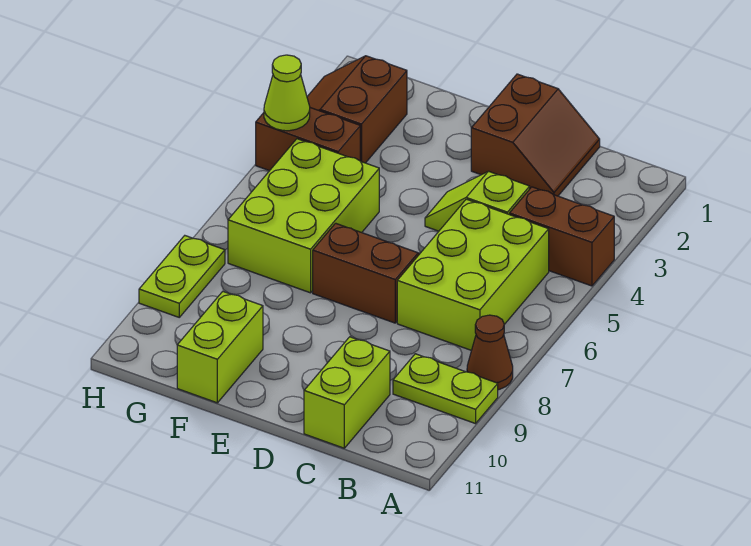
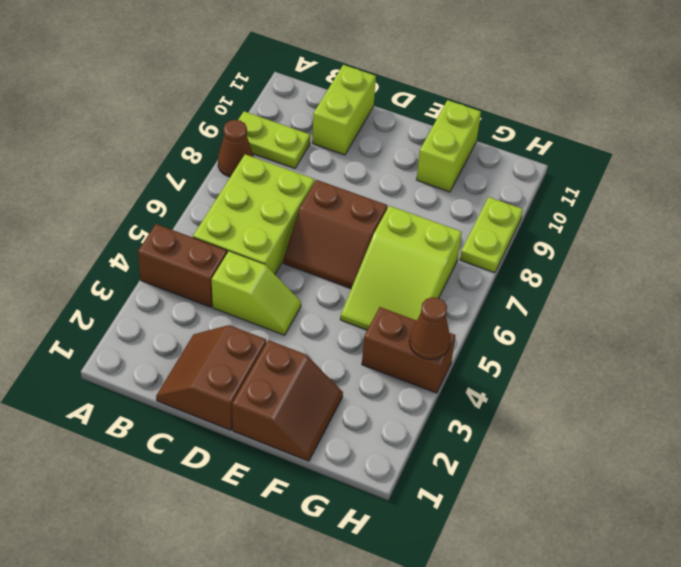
lime 2x3 brick [228,139,379,293] -> lime 2x3 slope [340,206,462,330]
brown 2x2 slope [307,56,407,163] -> brown 2x2 slope moved to [232,340,343,461]
lime 1x1 cone [264,55,310,131] -> brown 1x1 cone [409,297,450,359]

